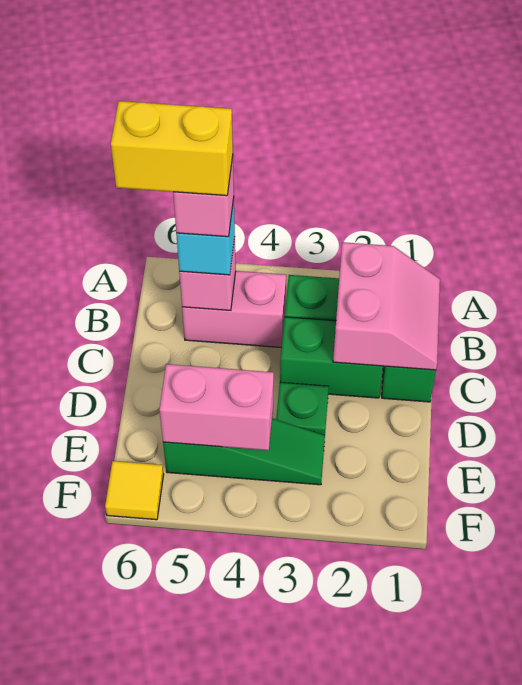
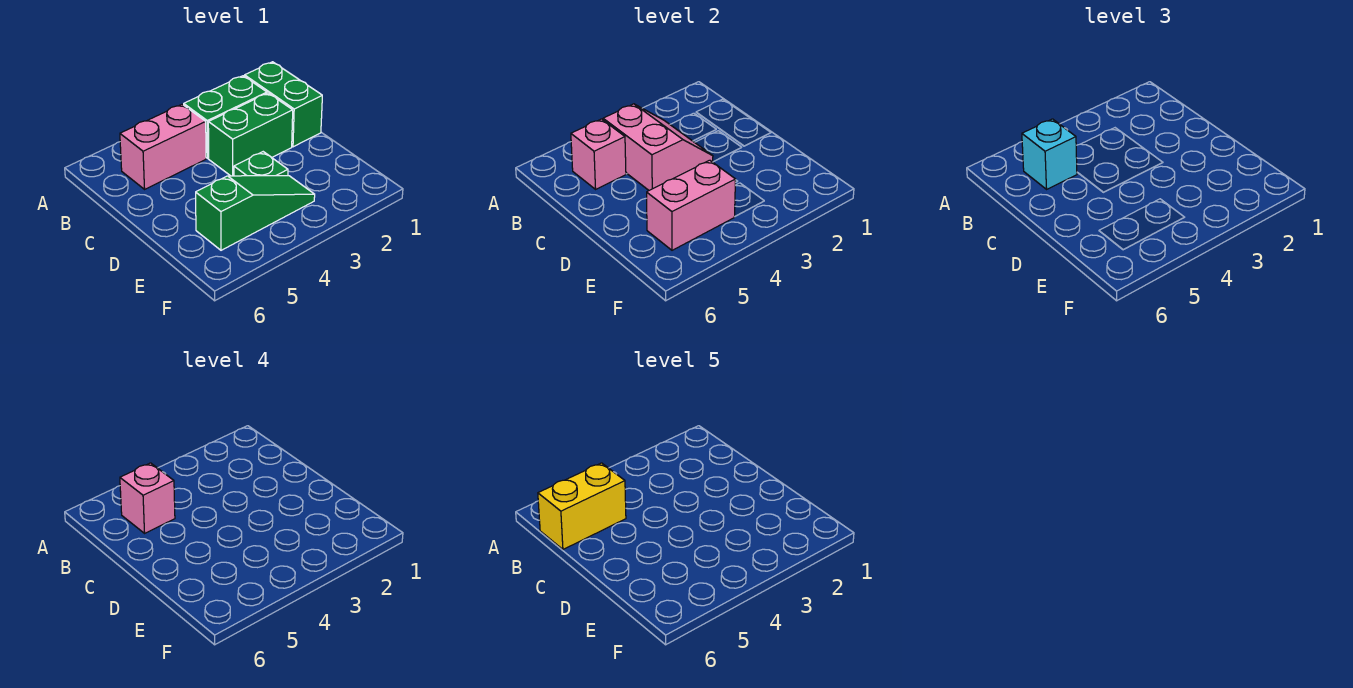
pink 2x2 slope [333,242,440,370] -> pink 2x2 slope moved to [603,104,713,190]
yellow 1x1 tile [105,461,164,520] -> none

